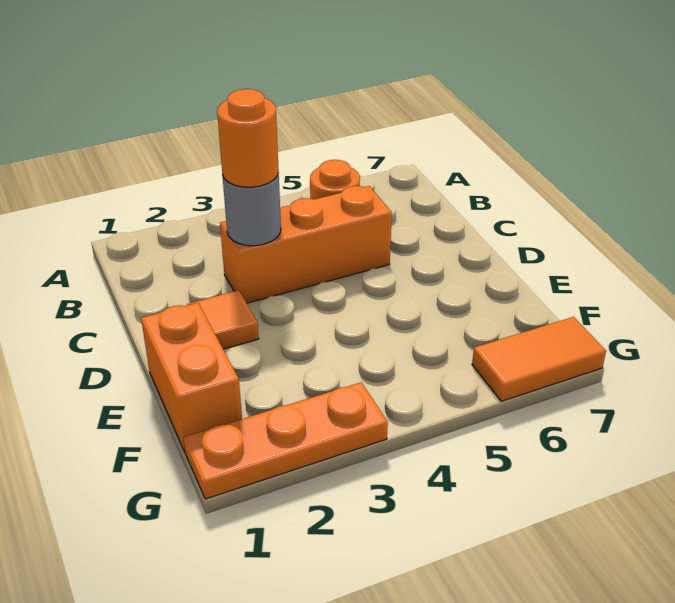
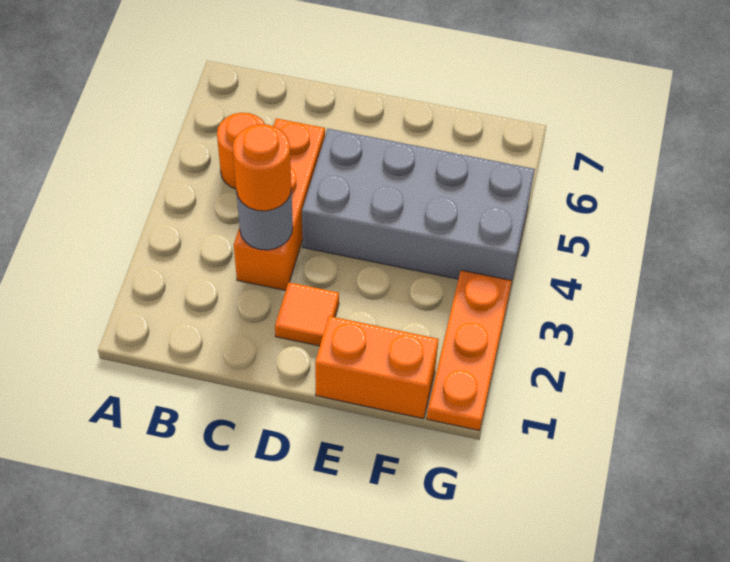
none -> grey 2x4 brick [302,129,535,280]
orange 1x2 tile [472,317,606,401] -> none

